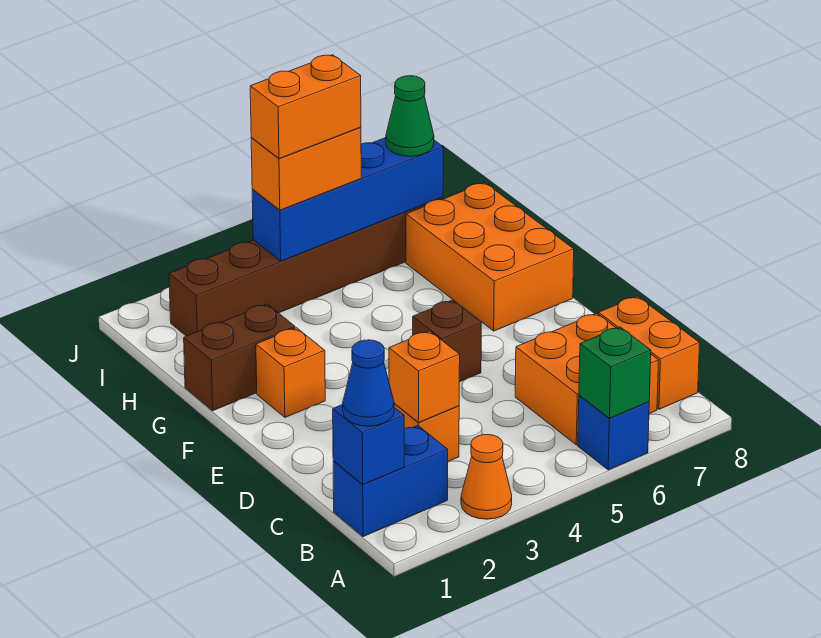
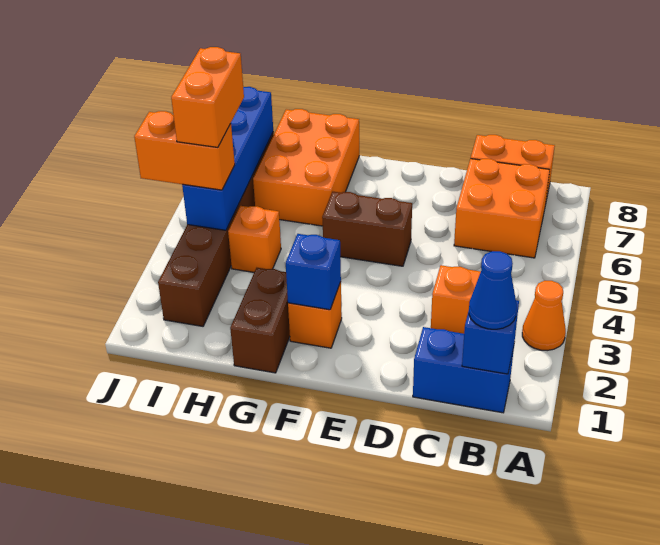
blue 1x1 brick [578,395,649,470] -> blue 1x1 brick moved to [286,234,341,310]
green 1x1 brick [579,327,651,418] -> none
blue 1x2 brick [333,426,448,537] -> blue 1x2 brick turned to [413,327,514,413]
orange 1x1 brick [389,331,460,423] -> orange 1x1 brick moved to [228,206,281,272]
brown 1x1 brick [413,300,481,382] -> brown 1x2 brick [322,192,412,266]
orange 2x3 brick [406,183,574,331] -> orange 2x3 brick turned to [253,109,359,226]
orange 1x2 brick [251,127,361,210] -> orange 1x2 brick turned to [134,111,235,190]
green 1x1 cone [386,76,434,156] -> none

